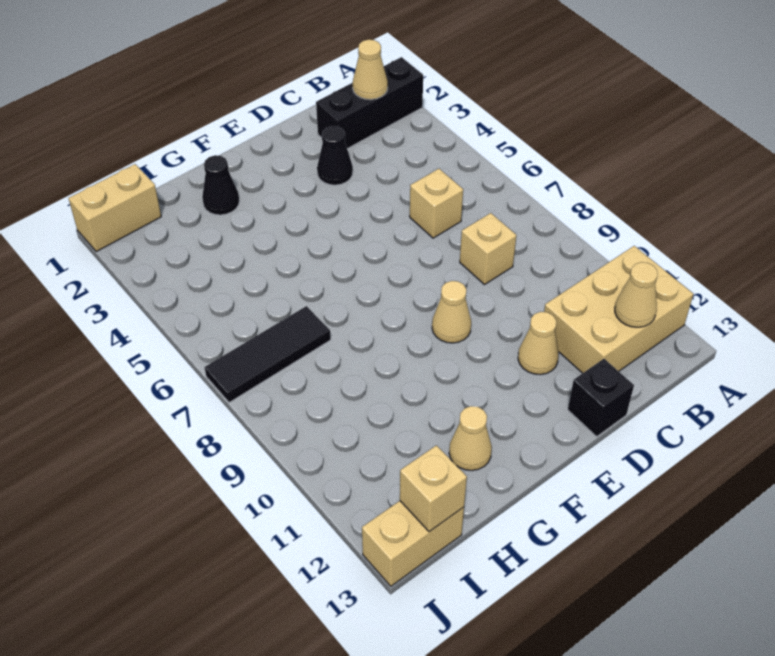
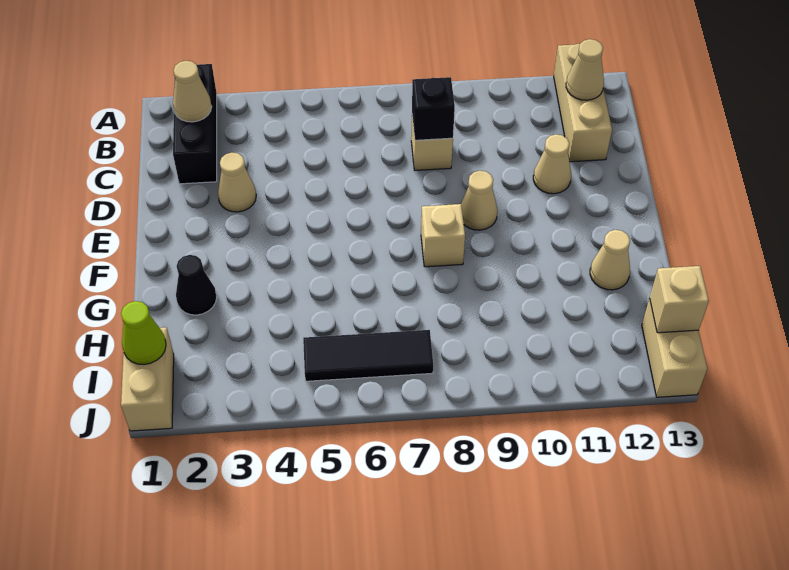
tan 2x3 brick [544,246,693,373] -> tan 1x3 brick [554,44,612,162]
tan 1x1 brick [410,169,463,238] -> tan 1x1 brick moved to [421,204,465,267]
black 1x1 cone [317,126,353,185] -> tan 1x1 cone [218,153,256,212]
black 1x1 brick [568,359,634,437] -> black 1x1 brick moved to [412,77,455,140]
black 1x3 tile [205,306,331,403] -> black 1x3 tile turned to [303,330,433,381]
none -> lime 1x1 cone [121,301,166,365]

